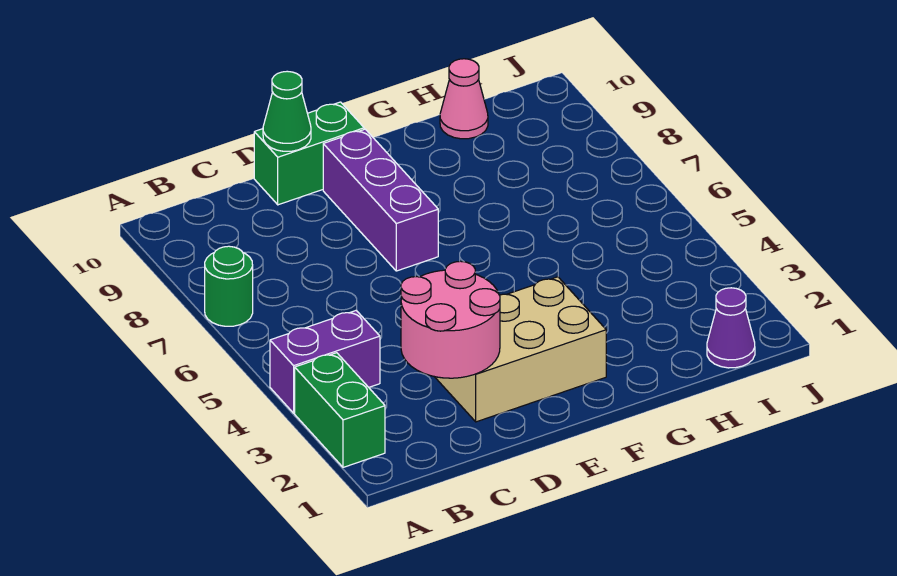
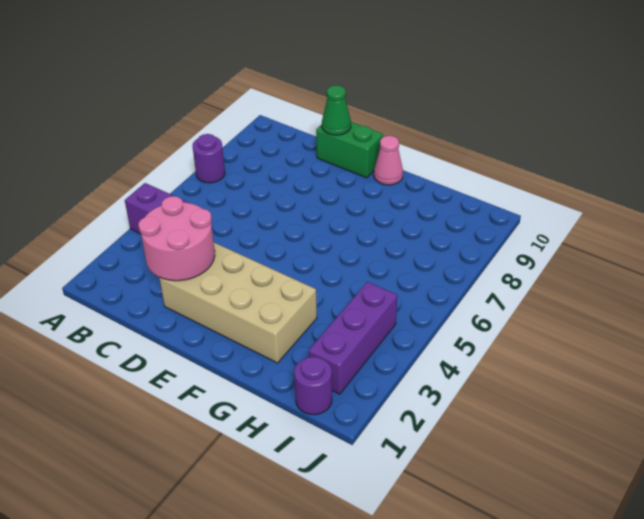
green 1x2 brick [295,353,385,467] -> none
green 1x1 round brick [205,246,253,326] -> purple 1x1 round brick [192,134,225,183]
tan 2x3 brick [435,277,606,422] -> tan 2x4 brick [159,242,317,363]
purple 1x3 brick [323,129,438,271] -> purple 1x3 brick moved to [309,282,397,394]
pink 1x1 cone [440,59,488,139] -> pink 1x1 cone moved to [374,136,403,185]
purple 1x1 cone [707,288,755,368] -> purple 1x1 round brick [294,357,332,415]

